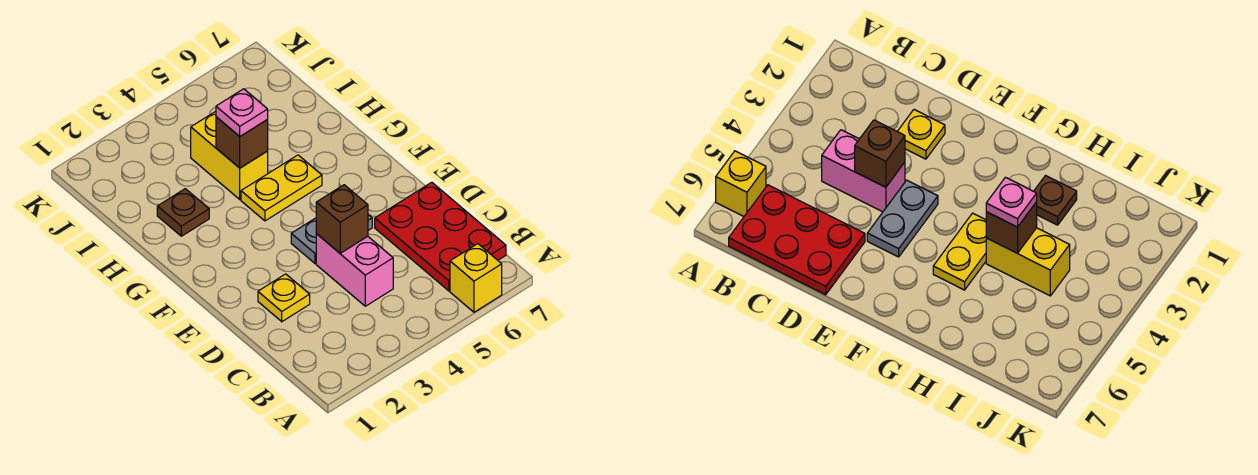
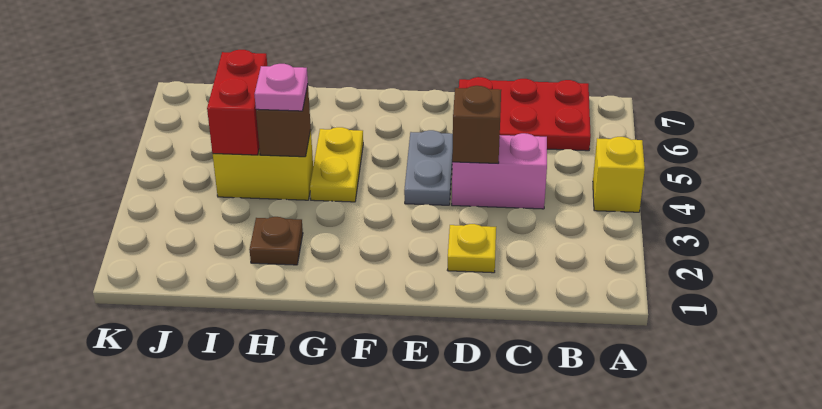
yellow 1x1 brick [450,244,502,312] -> yellow 1x1 brick moved to [593,137,645,212]
none -> red 1x2 brick [207,50,267,155]

